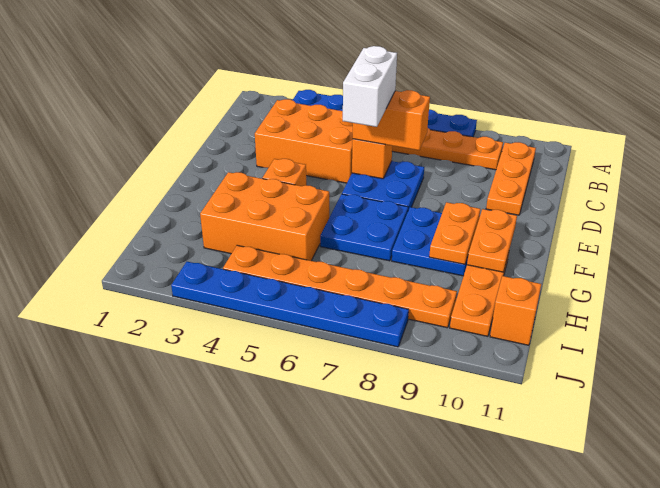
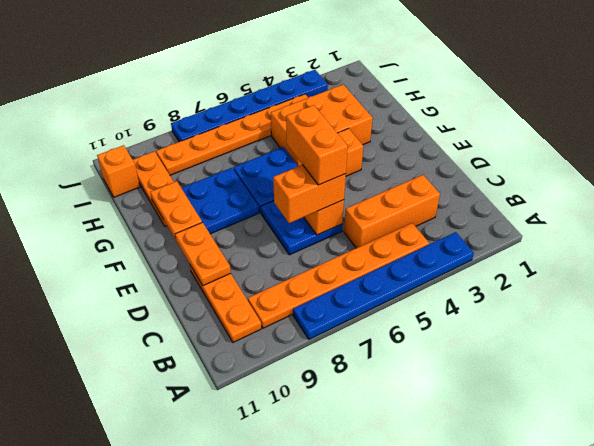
orange 2x3 brick [255,99,353,183] -> orange 1x3 brick [344,175,440,248]
white 1x2 brick [343,46,397,127] -> orange 1x2 brick [286,105,348,185]
orange 1x2 plate [429,202,480,264] -> orange 1x2 plate moved to [175,222,231,286]

